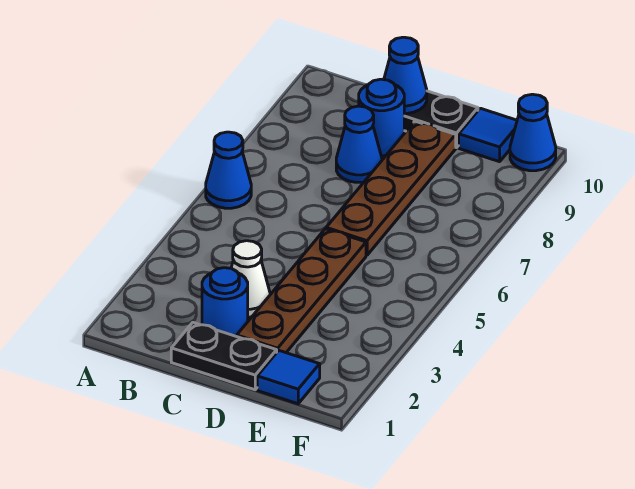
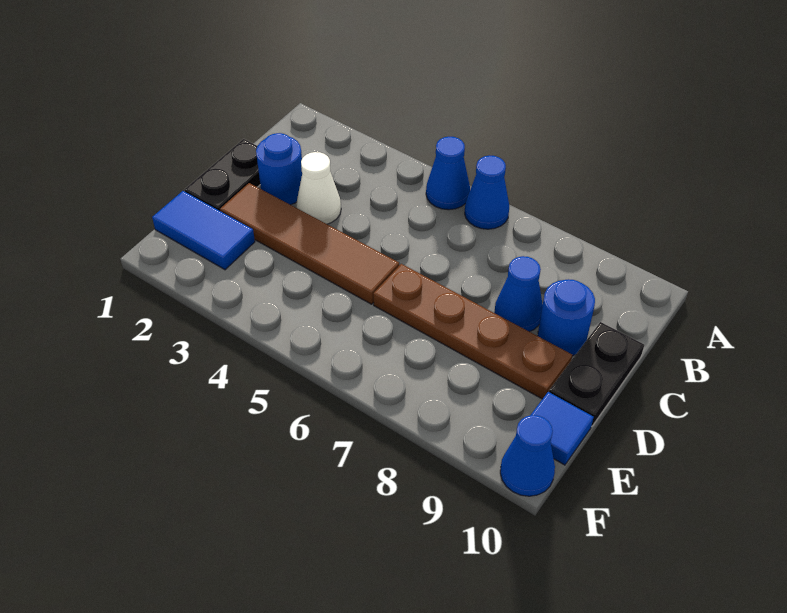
blue 1x1 cone [384,37,427,114] -> blue 1x1 cone moved to [426,137,470,210]
brown 1x4 plate [237,229,366,353] -> brown 1x4 tile [220,183,399,304]
blue 1x1 tile [257,351,320,404] -> blue 1x2 tile [152,191,255,270]

